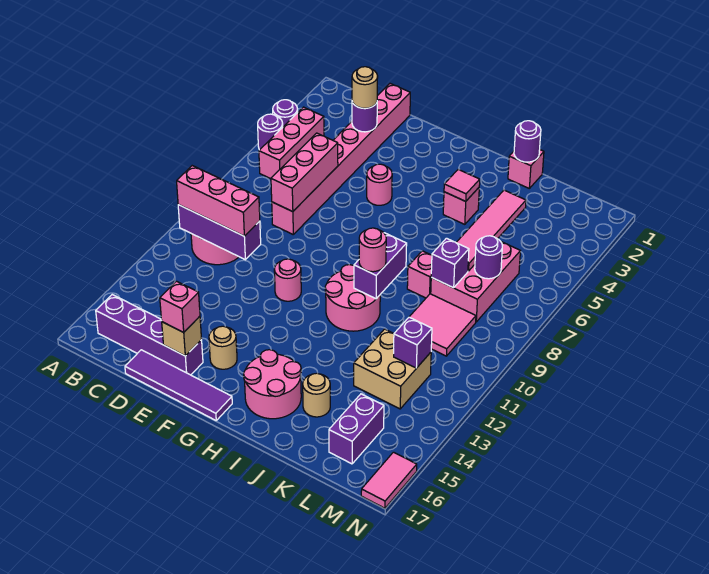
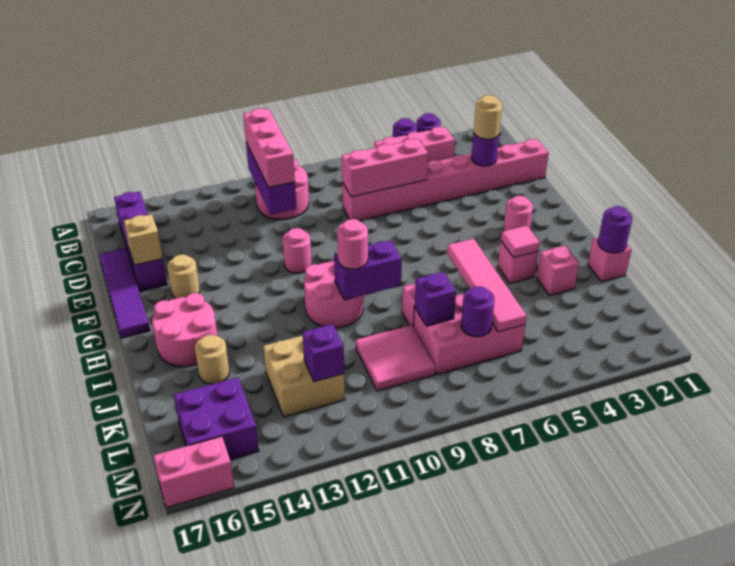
pink 1x1 brick [160,281,200,332] -> pink 1x1 brick moved to [537,246,579,295]
pink 1x1 round brick [367,164,392,205] -> pink 1x1 round brick moved to [503,196,533,231]
pink 1x4 tile [456,190,526,271] -> pink 1x4 tile turned to [447,239,527,332]
purple 1x2 brick [329,394,384,464] -> purple 2x2 brick [174,377,259,460]
pink 1x2 tile [361,452,417,508] -> pink 1x2 brick [153,436,234,508]

